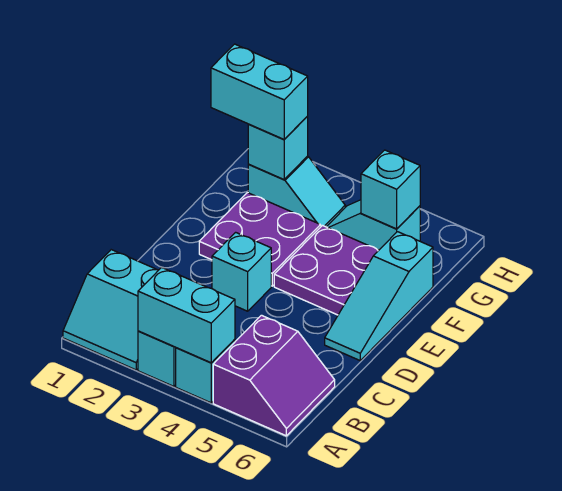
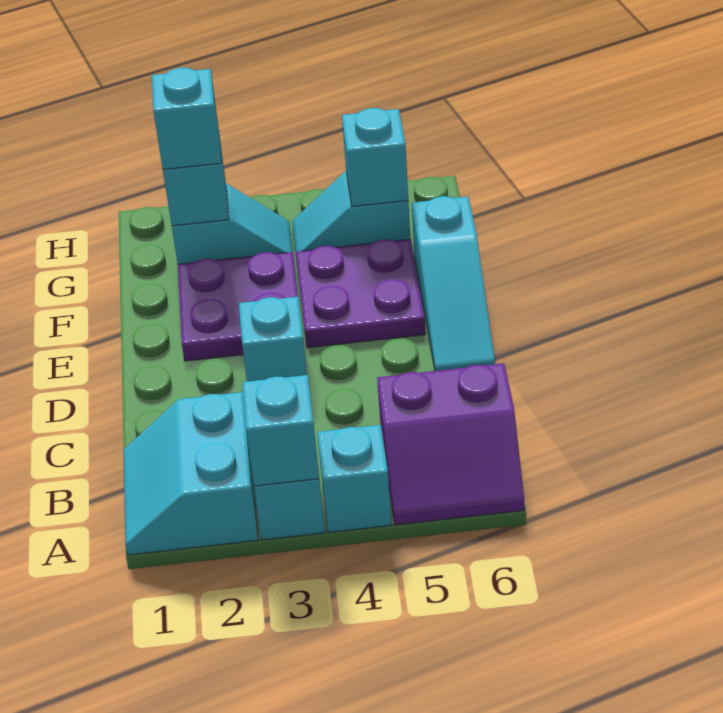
cyan 2x2 slope [63,250,158,370] -> cyan 2x2 slope turned to [123,392,258,555]
cyan 1x2 brick [138,267,235,363] -> cyan 1x1 brick [242,375,319,486]
purple 2x2 slope [213,315,335,436] -> purple 2x2 slope turned to [377,363,524,525]
cyan 1x2 brick [211,44,308,139] -> cyan 1x1 brick [152,68,221,169]

